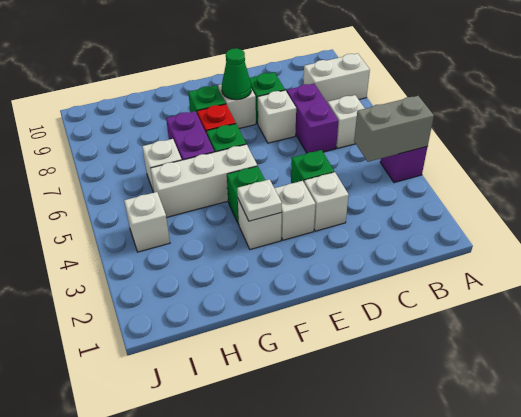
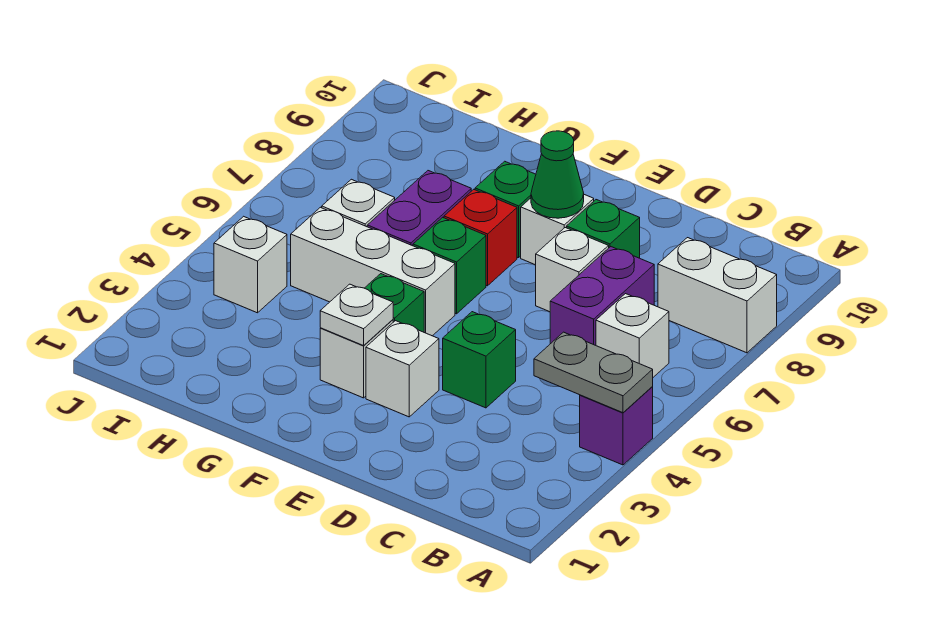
grey 1x2 brick [354,96,434,162] -> grey 1x2 plate [534,332,653,413]
white 1x1 brick [304,172,349,231] -> none

